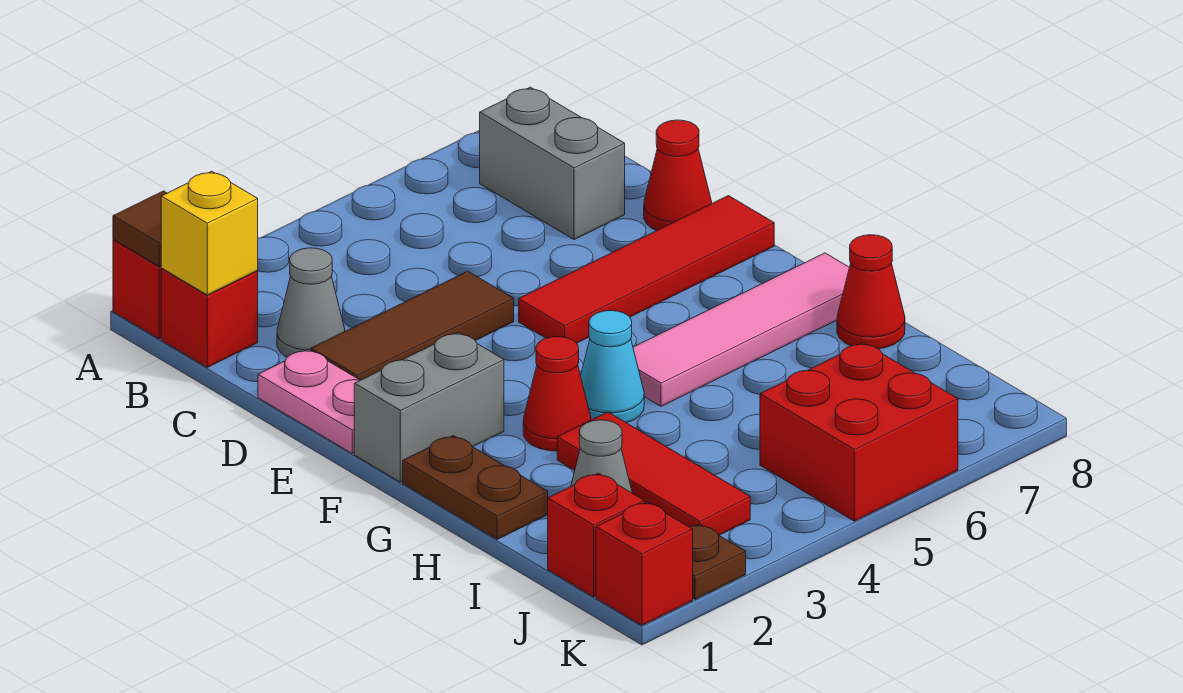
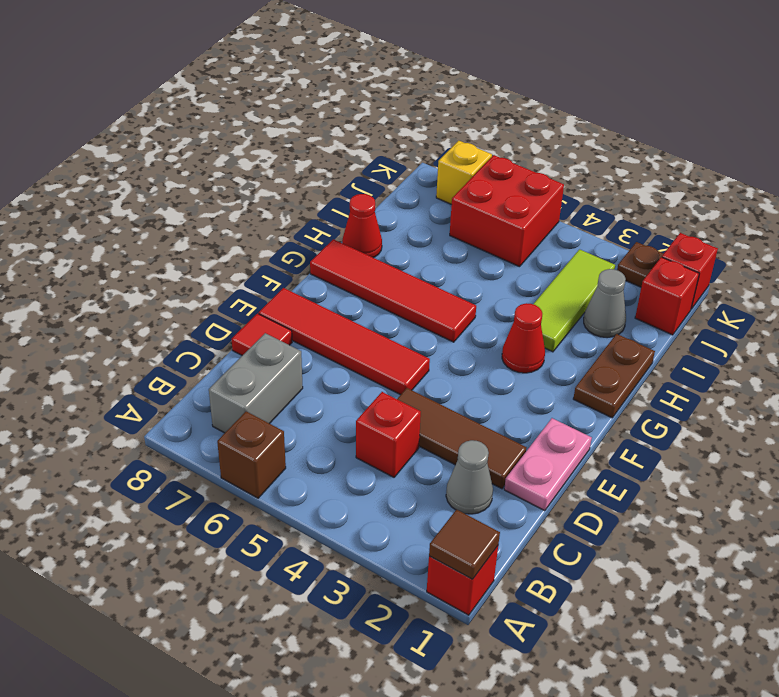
none -> brown 1x1 brick [217,411,286,498]
red 1x1 brick [161,269,258,367] -> red 1x1 brick moved to [356,392,421,477]
yellow 1x1 brick [161,171,258,295] -> yellow 1x1 brick moved to [436,141,492,205]
red 1x1 cone [644,120,712,231] -> red 1x1 tile [232,314,292,355]
grey 1x2 brick [354,333,504,482] -> none
cyan 1x1 cone [581,311,644,423] -> none
pink 1x4 tile [633,253,849,406] -> red 1x4 tile [310,239,476,342]
red 1x3 tile [557,412,750,535] -> lime 1x3 tile [534,249,615,352]

